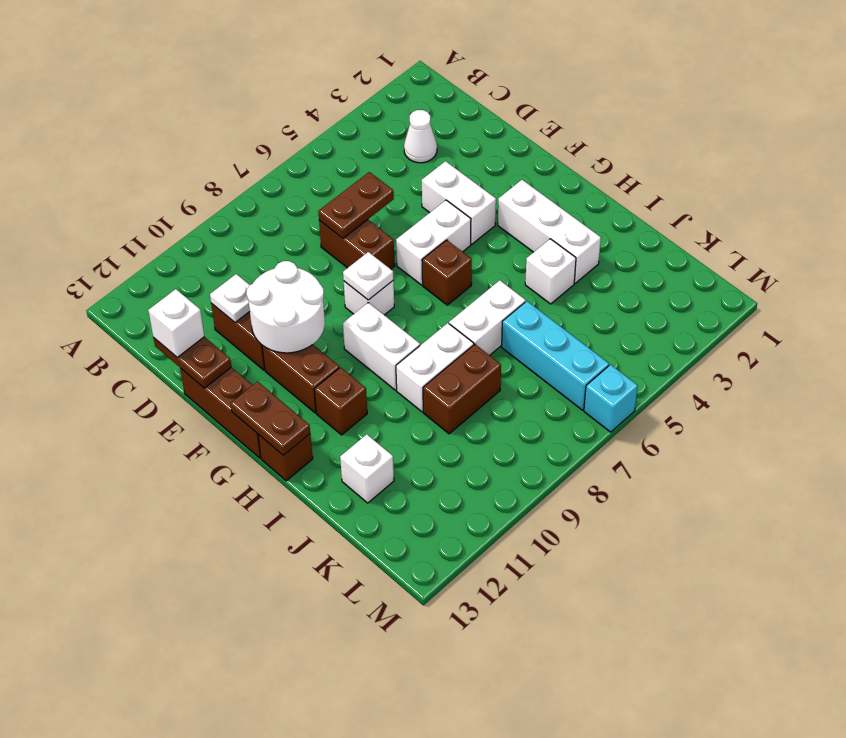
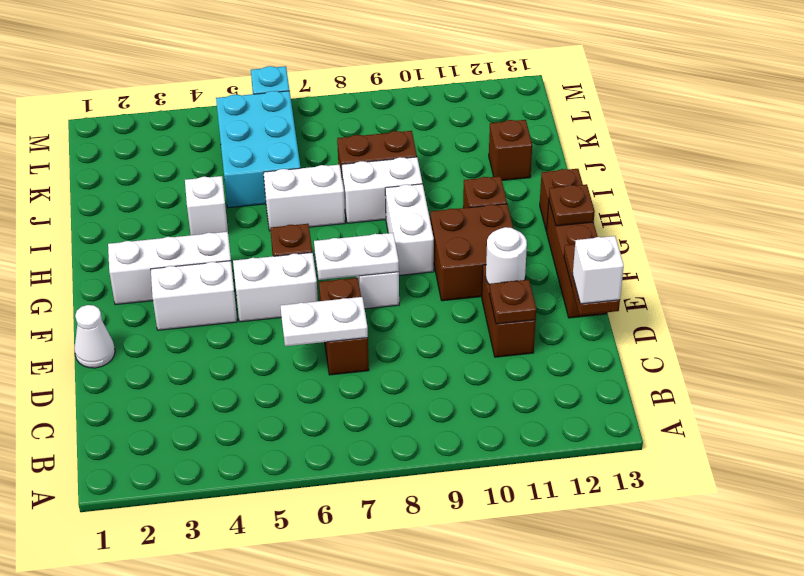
white 1x1 cone [404,110,437,163] -> white 1x1 cone moved to [74,305,115,368]
brown 1x2 plate [318,172,394,238] -> white 1x2 plate [281,297,368,346]
white 1x1 plate [210,274,250,322] -> brown 1x1 plate [489,280,536,324]
white 1x2 brick [422,161,496,244] -> white 1x2 brick turned to [151,261,237,330]
white 2x2 round brick [247,261,325,353] -> white 1x1 round brick [486,227,527,285]
white 1x1 plate [343,252,393,300] -> white 1x2 plate [314,233,399,280]
brown 1x2 brick [262,345,339,413] -> brown 2x2 brick [430,204,514,301]
white 1x3 brick [498,180,601,283] -> white 1x3 brick turned to [108,232,231,305]
brown 1x2 plate [230,382,310,455] -> brown 1x1 plate [549,184,595,226]
cyan 1x3 brick [502,301,609,410] -> cyan 2x3 brick [216,91,300,208]
white 1x1 brick [340,434,394,503] -> brown 1x1 brick [489,120,532,180]

